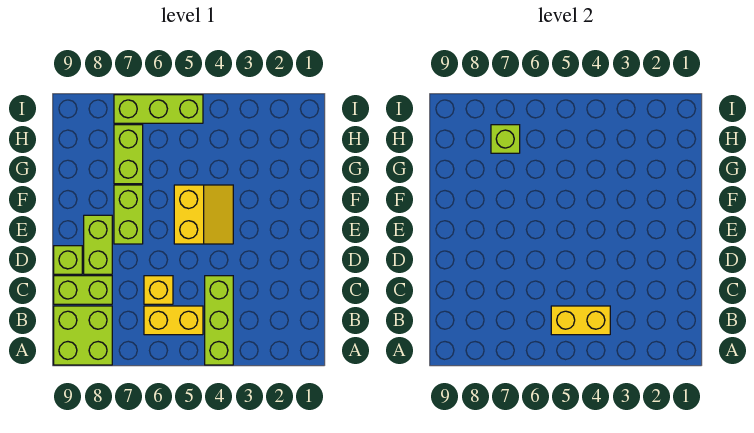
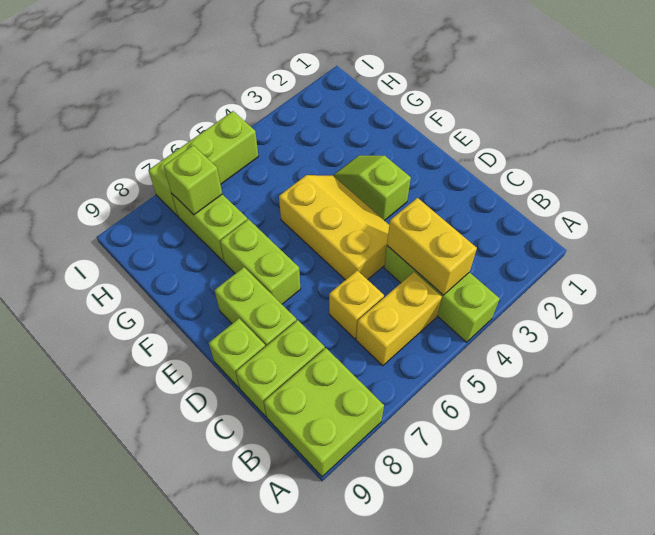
yellow 1x2 brick [551,306,610,335] -> yellow 1x2 brick turned to [387,198,477,295]
none -> lime 1x2 slope [334,156,411,221]
yellow 2x2 slope [174,185,233,244] -> yellow 2x3 slope [279,175,389,280]

